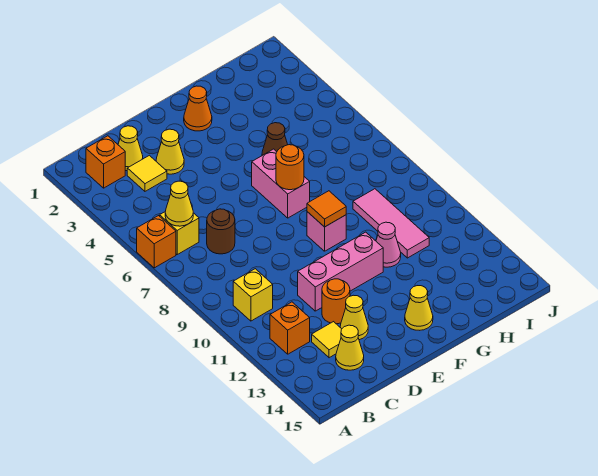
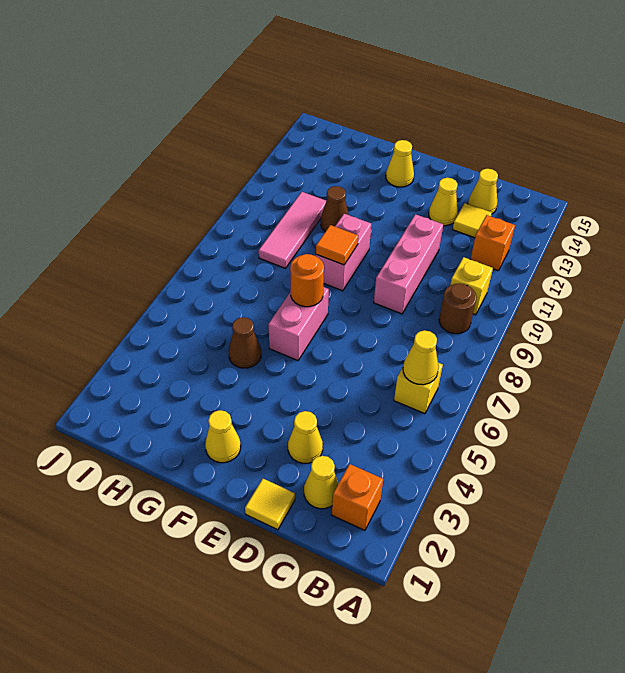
orange 1x1 brick [137,216,176,268] -> none
yellow 1x1 tile [127,155,167,191] -> yellow 1x1 tile moved to [245,479,295,530]
brown 1x1 round brick [207,209,235,254] -> brown 1x1 round brick moved to [439,283,477,334]
pink 1x3 brick [298,232,383,311] -> pink 1x3 brick turned to [374,214,443,314]
orange 1x1 round brick [322,279,350,324] -> none
orange 1x1 cone [184,86,212,131] -> yellow 1x1 cone [205,410,241,463]
pink 1x1 brick [307,212,346,251] -> pink 1x2 brick [316,214,371,291]
pink 1x1 cone [376,222,401,267] -> brown 1x1 cone [321,186,349,231]

